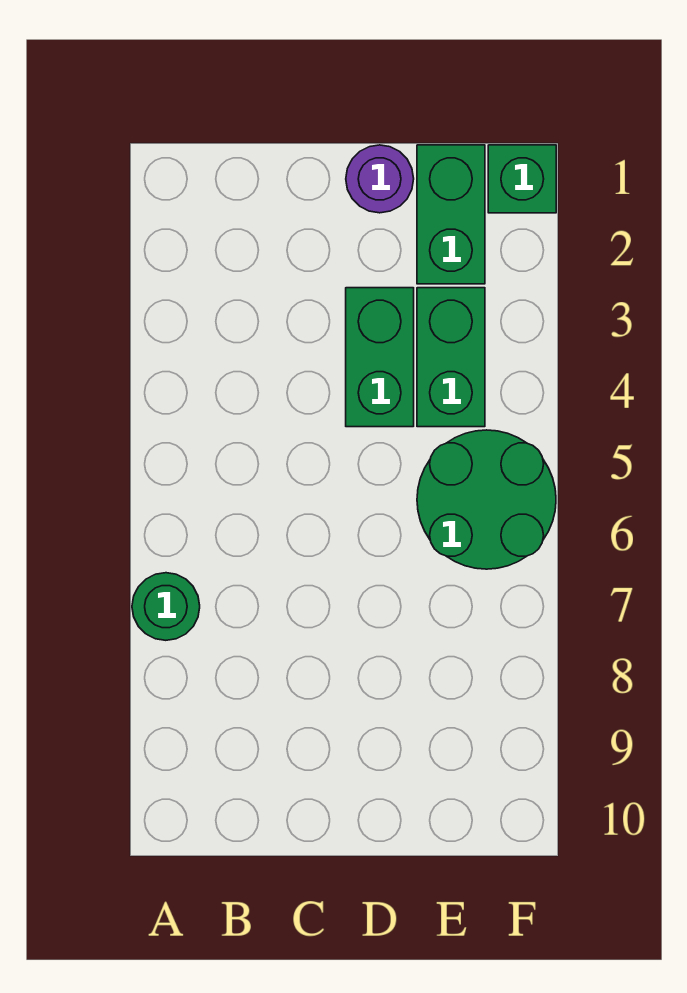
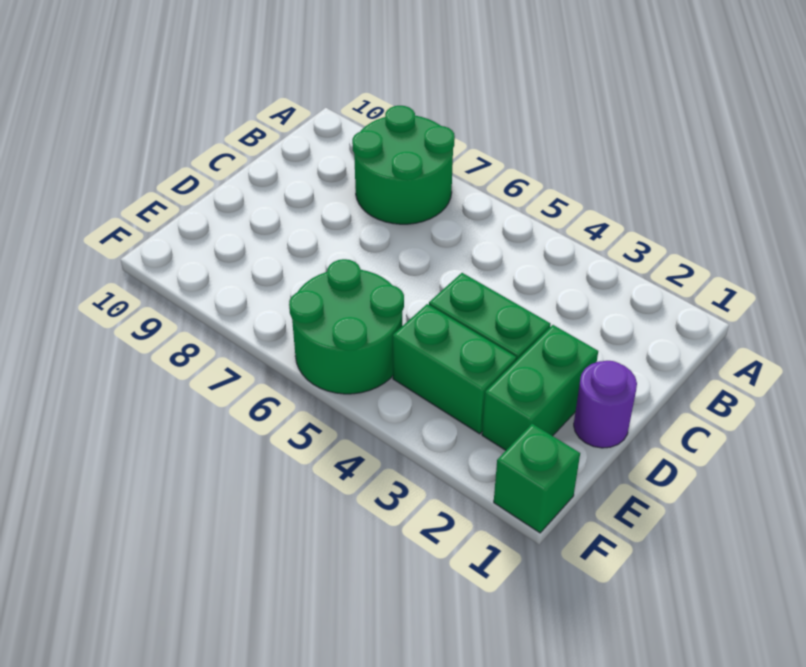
green 1x1 round brick [132,573,200,640] -> green 2x2 round brick [352,106,455,224]
green 1x2 brick [417,145,485,284] -> green 1x2 brick turned to [482,325,598,450]

